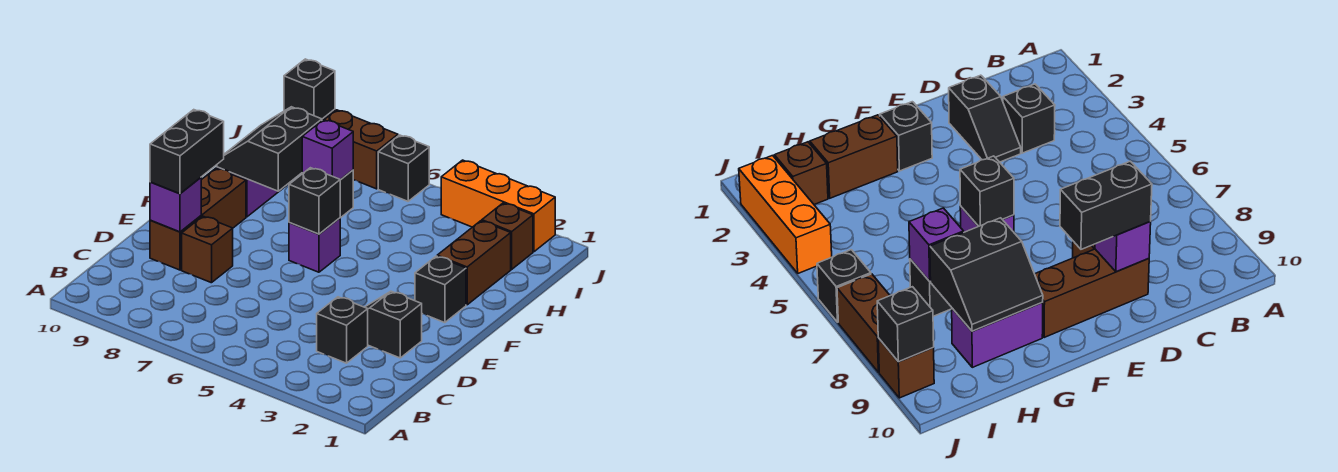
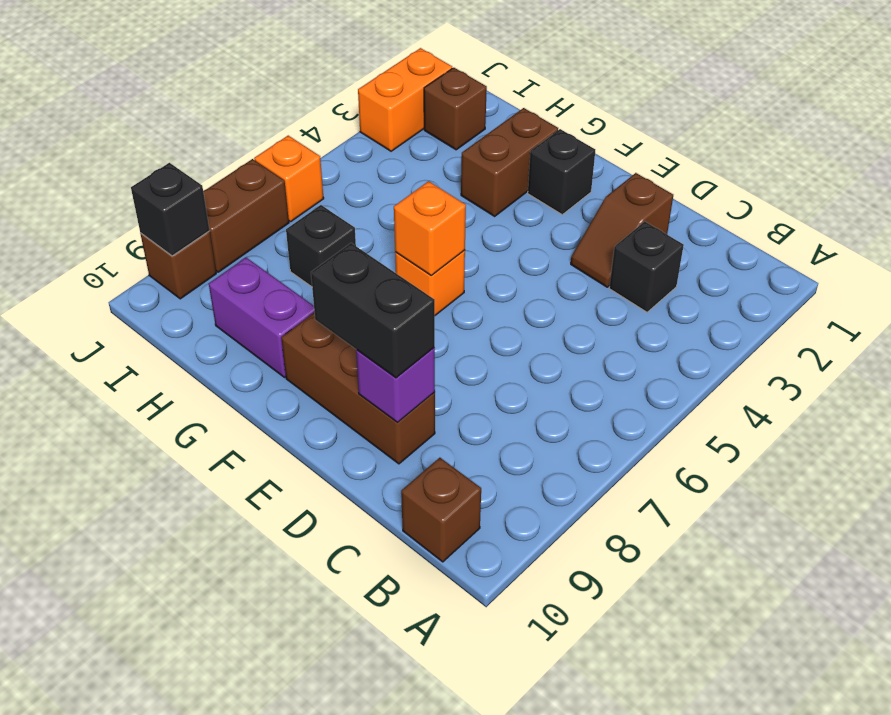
black 1x2 slope [365,291,422,358] -> brown 1x2 slope [571,173,673,287]
brown 1x1 brick [182,216,233,283] -> brown 1x1 brick moved to [401,458,481,562]
purple 1x1 brick [289,218,340,272] -> orange 1x1 brick [395,250,465,315]
black 1x1 brick [289,168,340,234] -> orange 1x1 brick [394,181,466,276]
brown 1x2 brick [437,221,511,305] -> brown 1x2 brick turned to [461,108,558,216]
black 2x2 slope [217,107,322,191] -> none
purple 1x1 brick [302,120,353,180] -> none
orange 1x3 brick [441,160,555,252] -> orange 1x2 brick [358,48,452,151]
black 1x1 brick [378,135,429,201] -> orange 1x1 brick [254,136,324,222]

